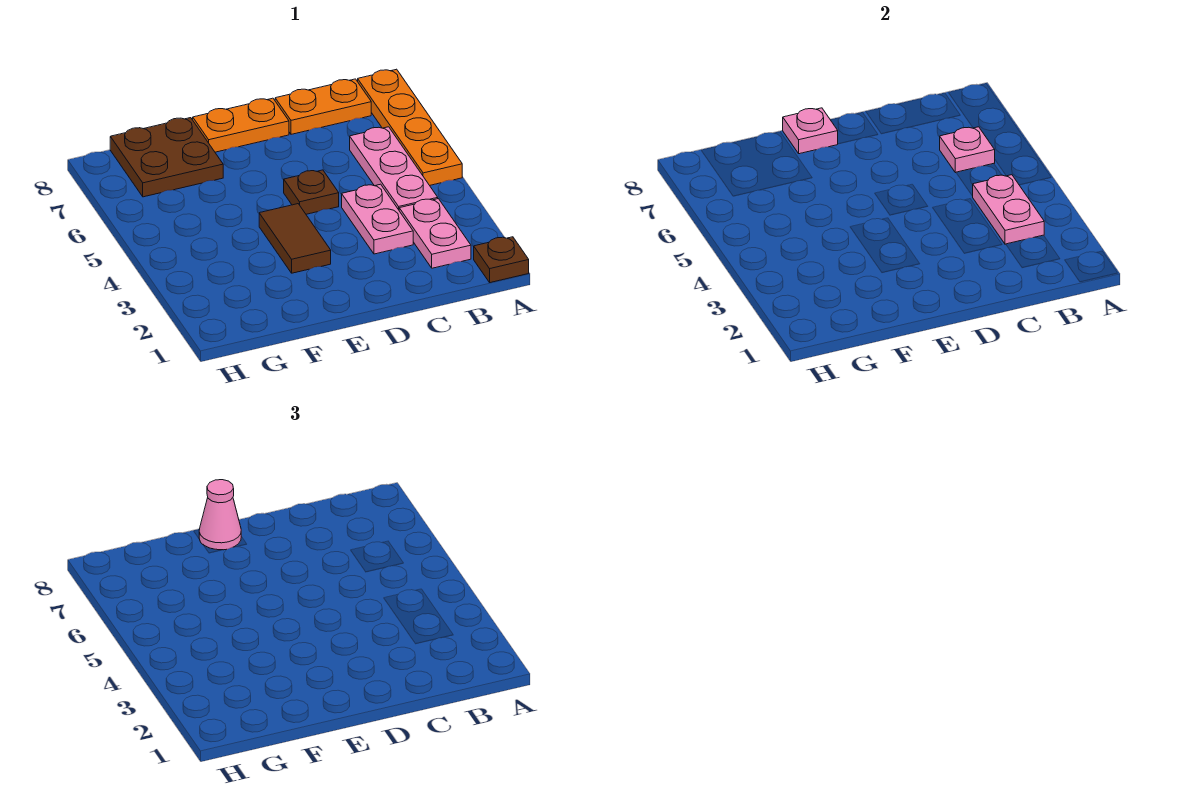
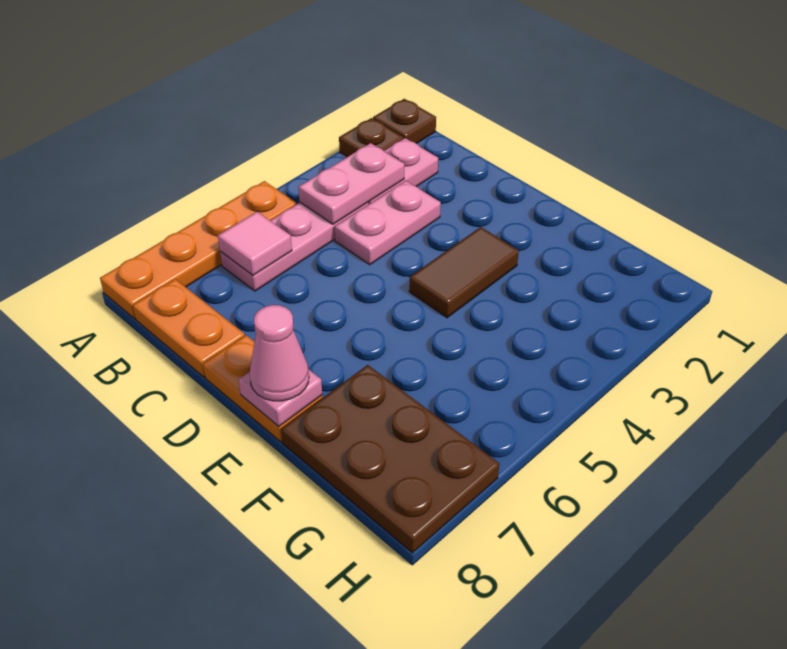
pink 1x1 plate [940,127,995,173] -> pink 1x1 tile [218,212,292,275]
brown 1x1 plate [284,170,339,214] -> brown 1x1 plate moved to [339,118,403,157]
brown 2x2 plate [110,118,223,197] -> brown 2x3 plate [281,365,499,553]

